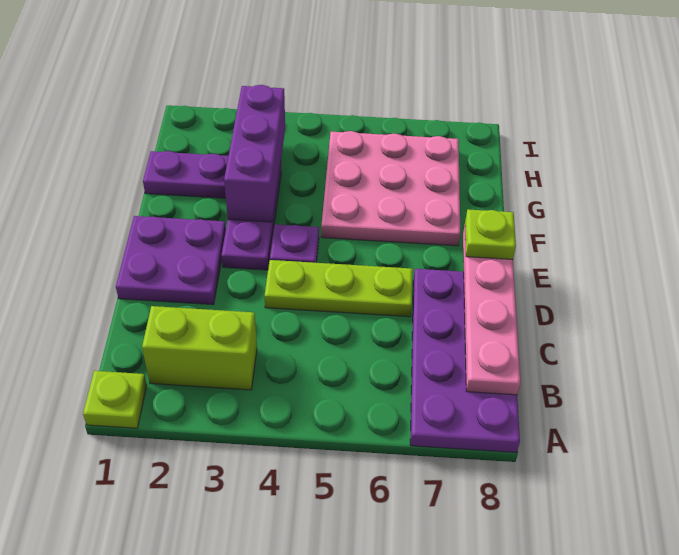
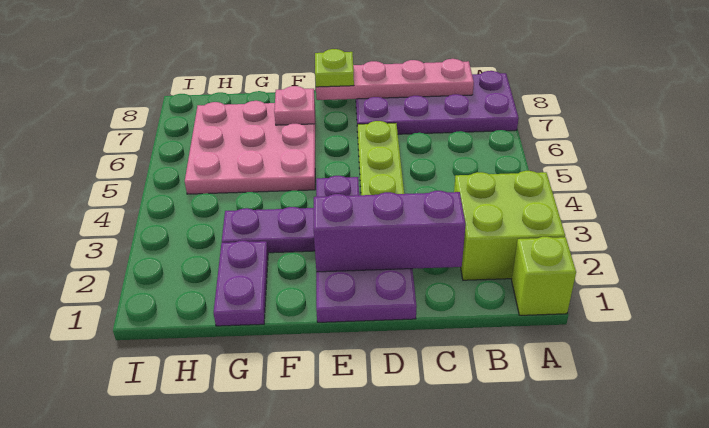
lime 1x1 plate [83,371,147,428] -> lime 1x1 brick [512,237,576,315]
lime 1x2 brick [142,306,257,390] -> lime 2x2 brick [454,171,565,280]
purple 1x3 brick [224,85,285,222] -> purple 1x3 brick moved to [314,191,466,272]
none -> pink 1x1 plate [274,86,315,125]

